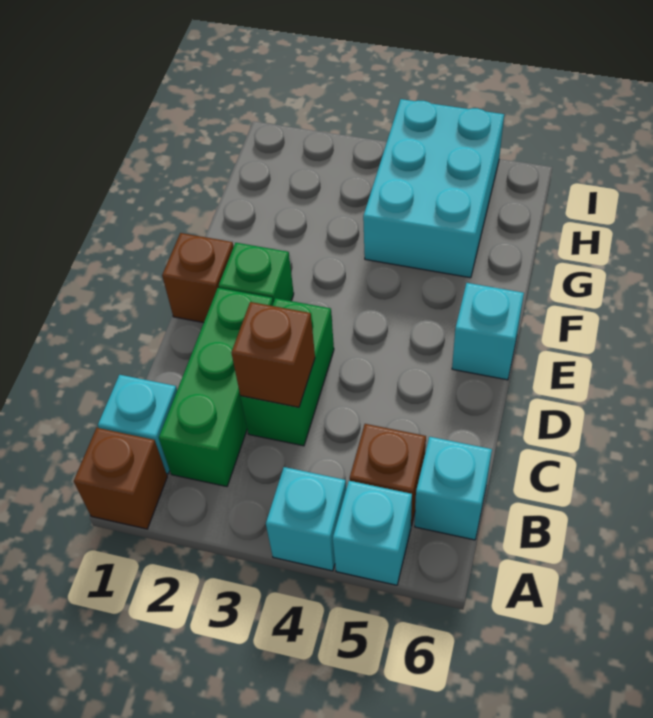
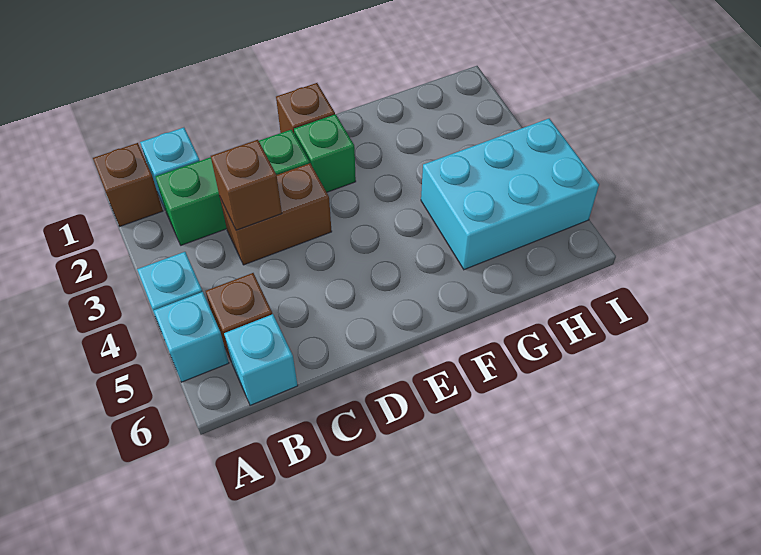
green 1x2 brick [240,298,334,446] -> brown 1x2 brick [220,163,332,265]
cyan 1x1 brick [452,283,524,380] -> none

